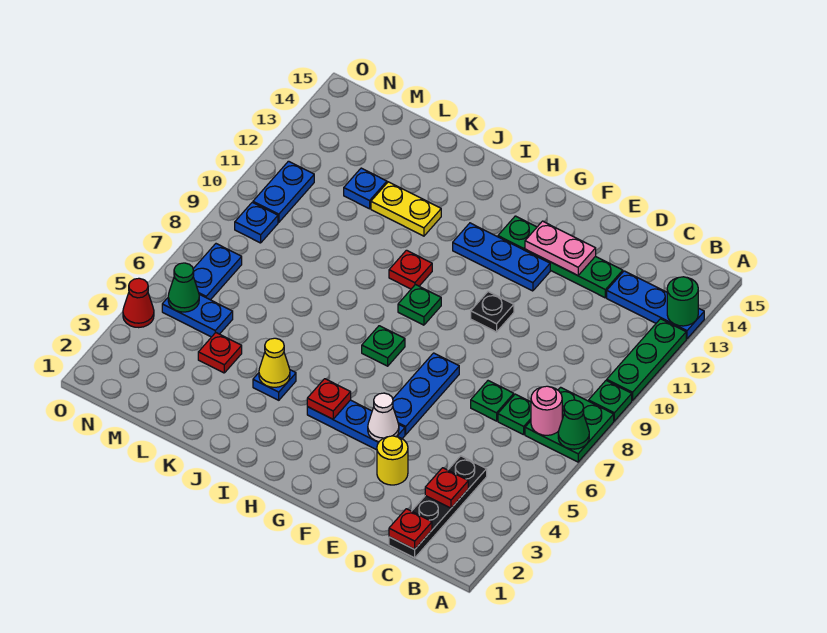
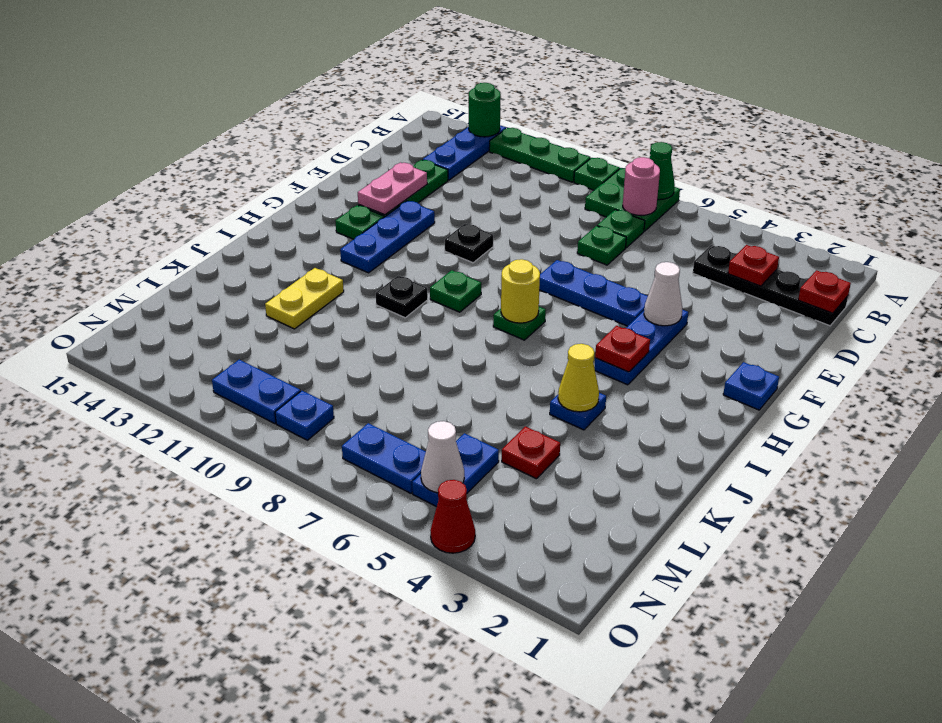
yellow 1x1 round brick [377,436,408,485] -> yellow 1x1 round brick moved to [501,259,540,323]
red 1x1 plate [389,250,432,289] -> black 1x1 plate [376,275,428,318]
blue 1x1 plate [344,168,387,209] -> blue 1x1 plate moved to [723,362,779,410]
green 1x1 cone [168,263,199,312] -> white 1x1 cone [421,421,464,493]

